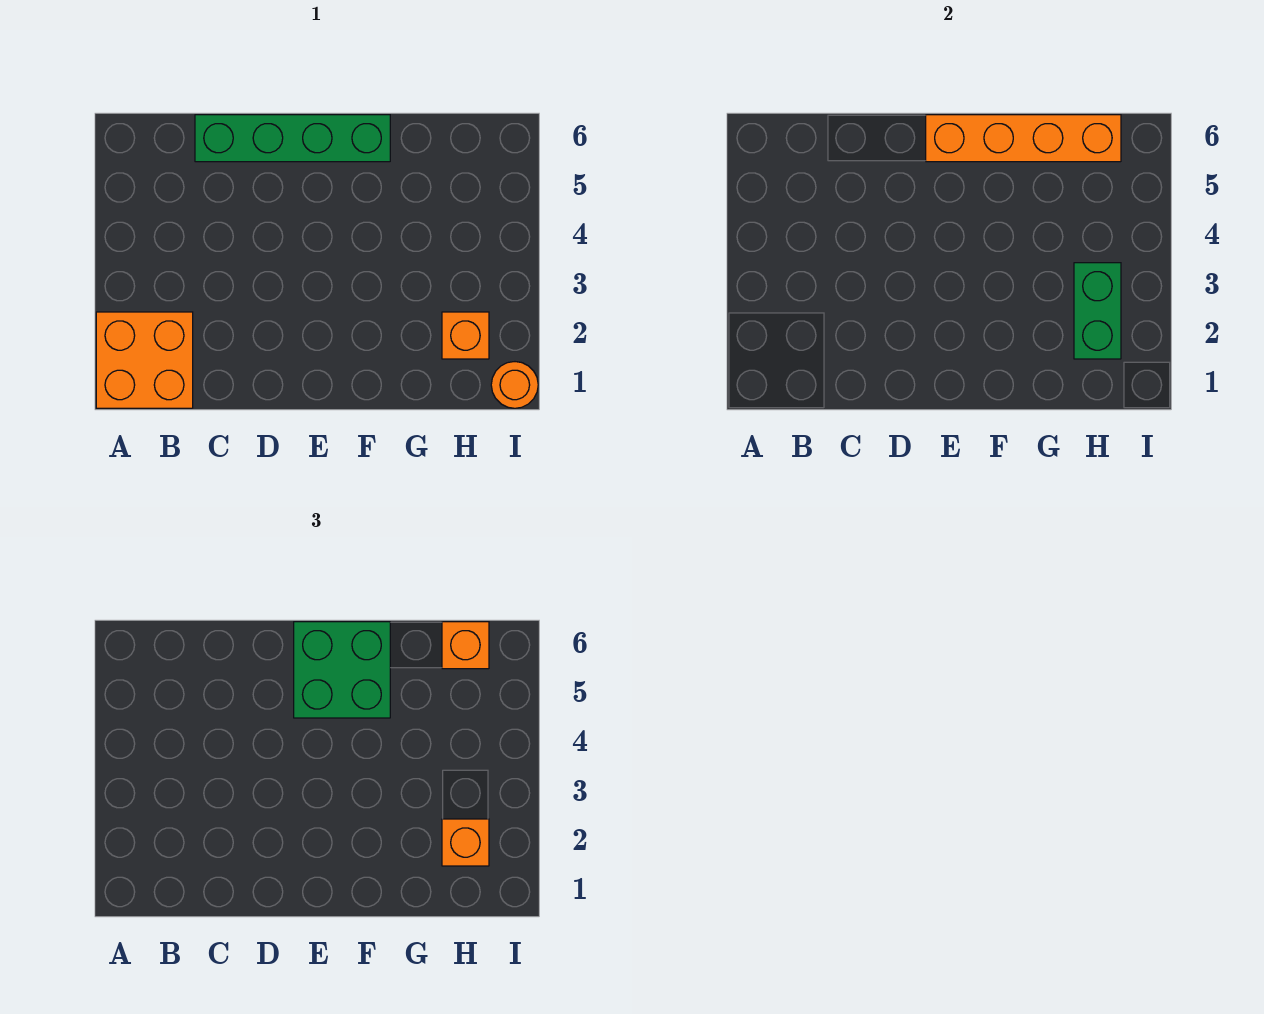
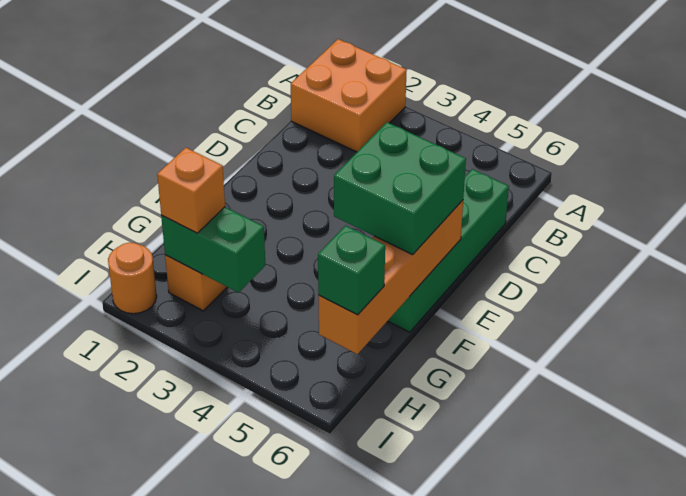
orange 1x1 brick [442,622,489,669] -> green 1x1 brick [318,226,385,315]

